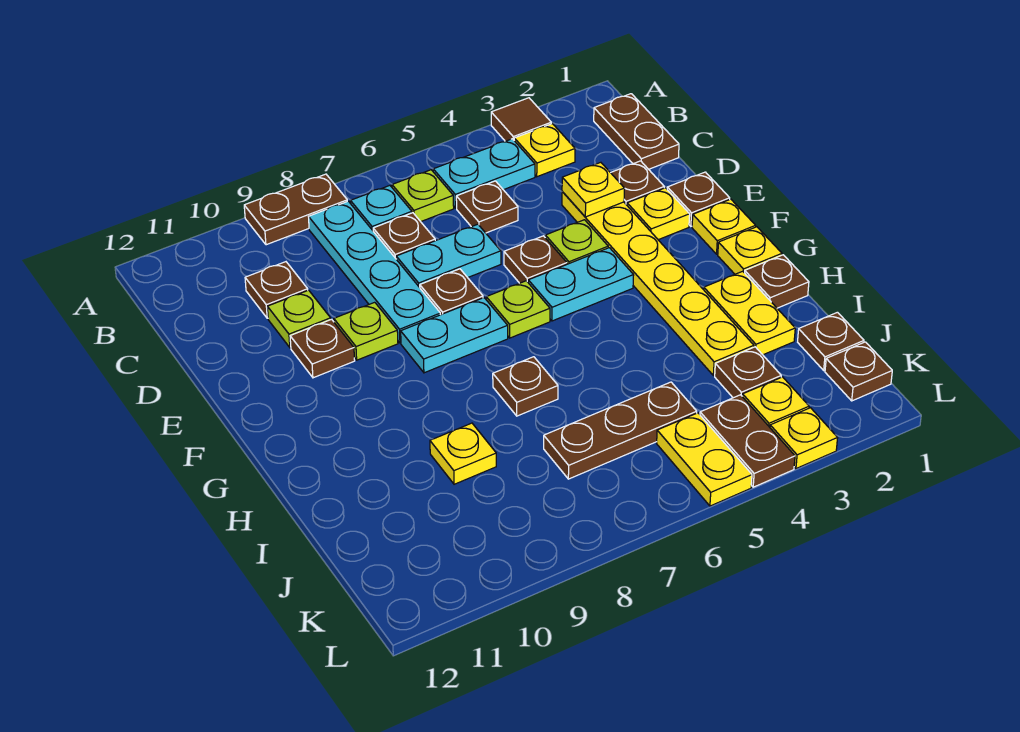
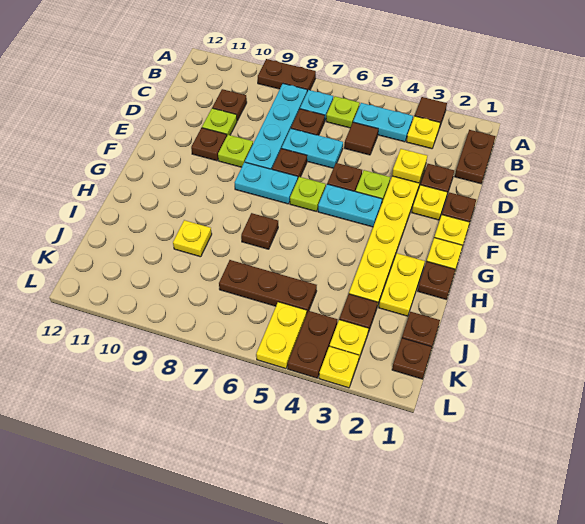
brown 1x1 plate [456,181,518,233] -> brown 1x1 tile [344,122,378,155]

